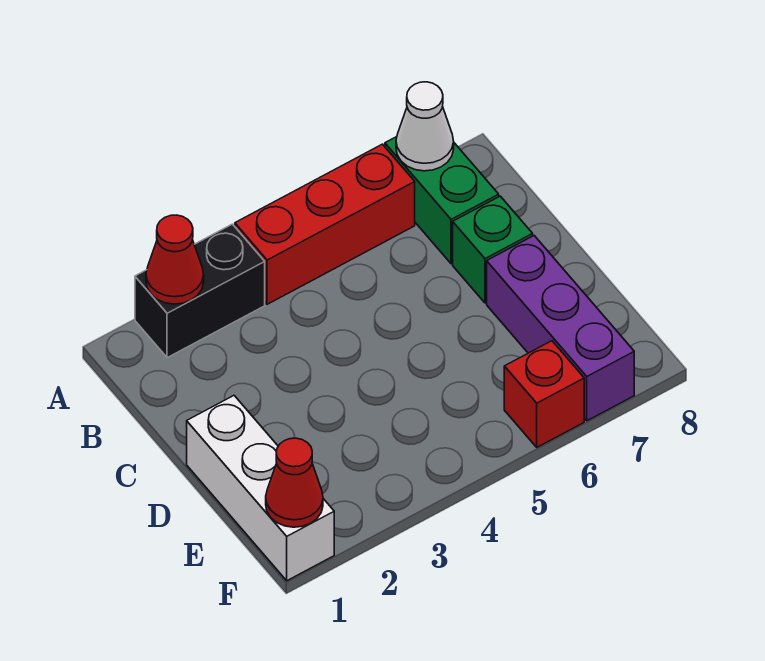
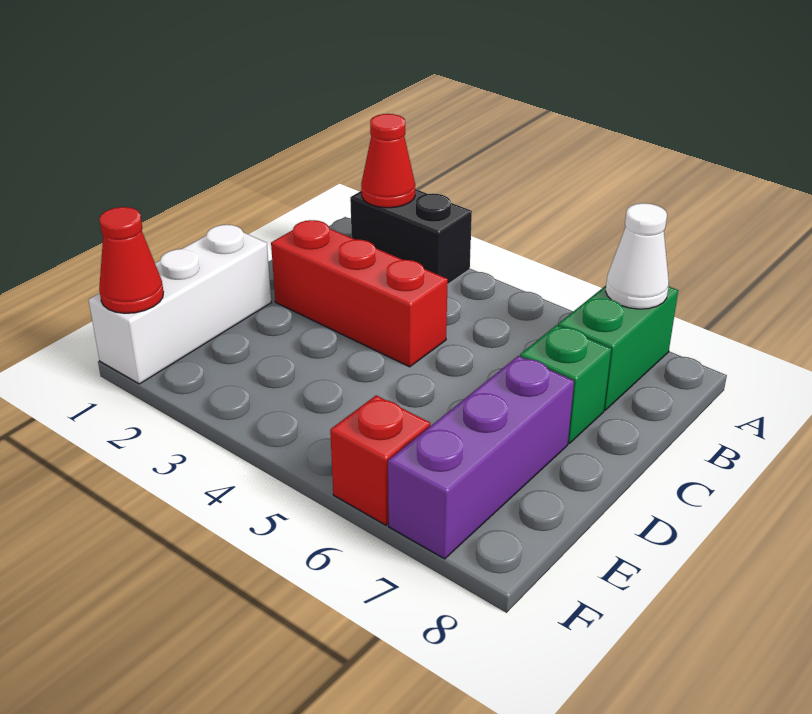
red 1x3 brick [235,144,415,304] -> red 1x3 brick moved to [271,220,448,367]

